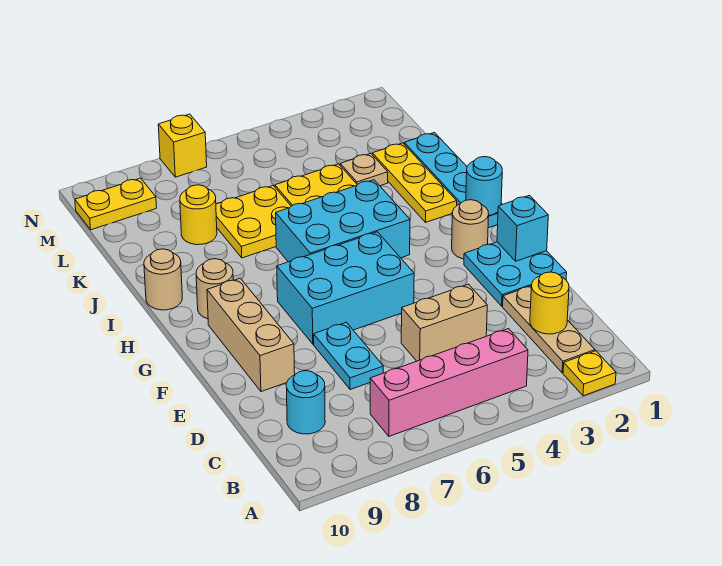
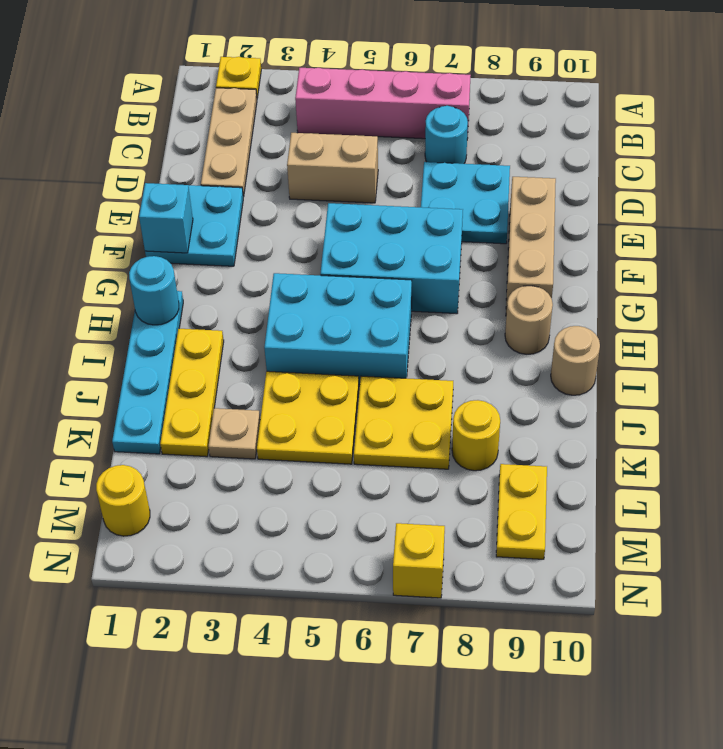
yellow 1x1 round brick [530,272,569,334] -> yellow 1x1 round brick moved to [96,465,150,536]
cyan 1x1 round brick [286,371,325,434] -> cyan 1x1 round brick moved to [425,106,468,164]
cyan 1x2 plate [314,322,383,389] -> cyan 2x2 plate [421,162,510,244]
tan 1x1 round brick [452,200,489,259] -> none
yellow 1x2 plate [75,178,157,230] -> yellow 1x2 plate turned to [496,464,547,559]

